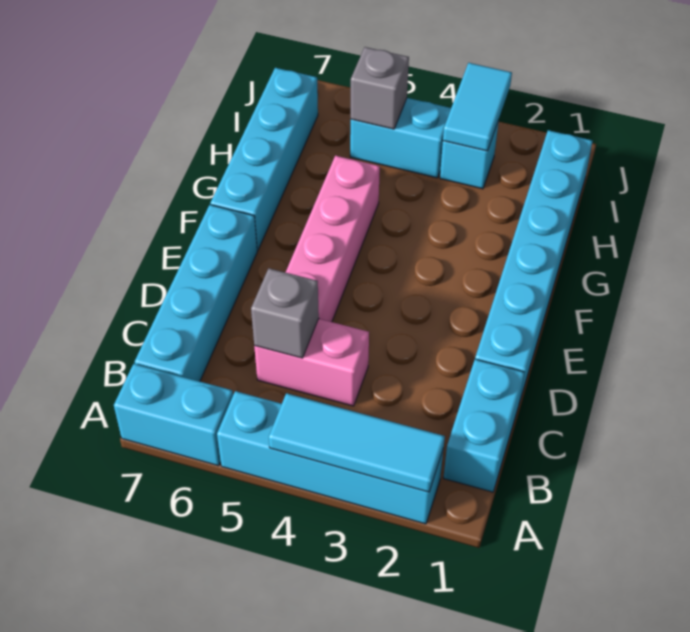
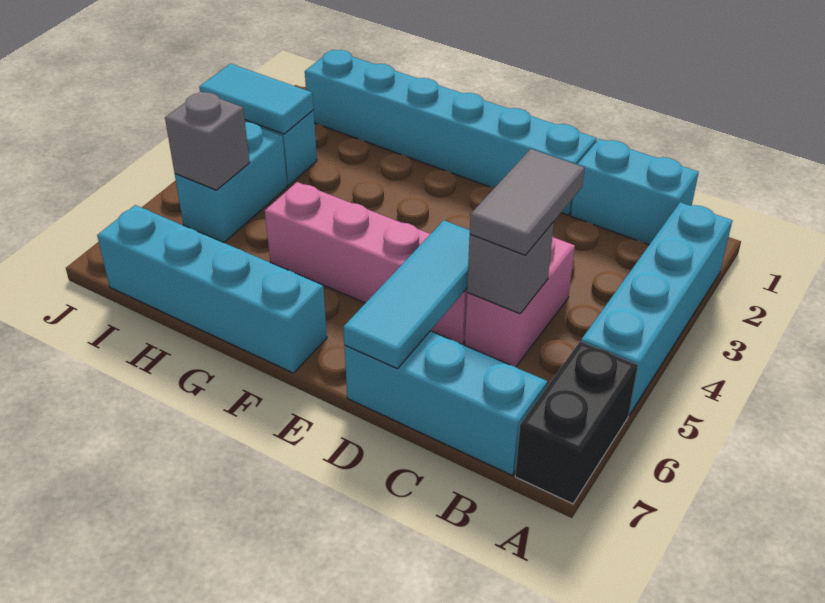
cyan 1x3 tile [269,393,445,492] -> cyan 1x3 tile moved to [343,220,470,369]
cyan 1x2 brick [114,364,233,466] -> black 1x2 brick [515,341,638,504]
cyan 1x4 brick [135,205,257,381] -> cyan 1x3 brick [344,331,547,475]
none -> grey 1x2 tile [470,149,585,255]

